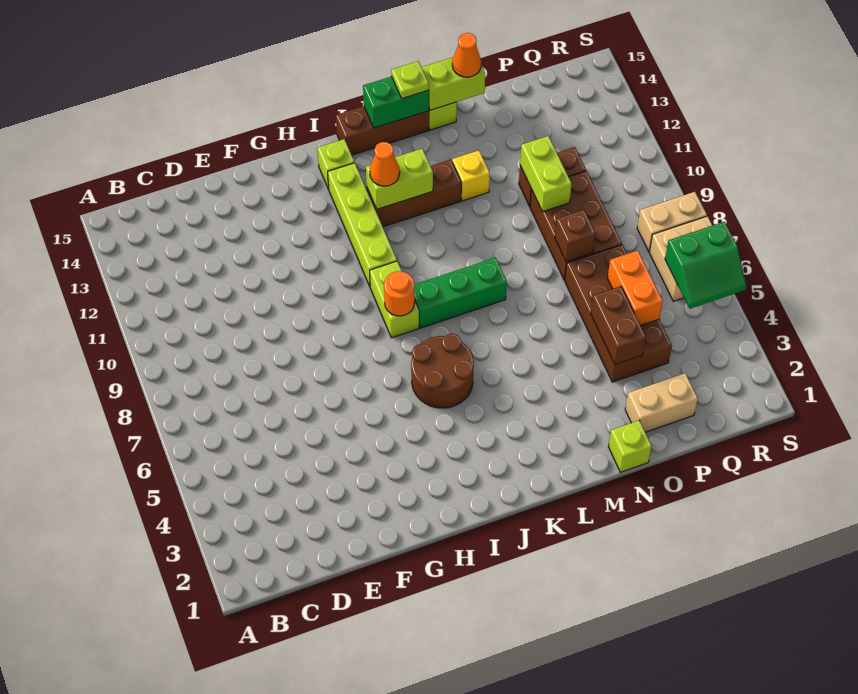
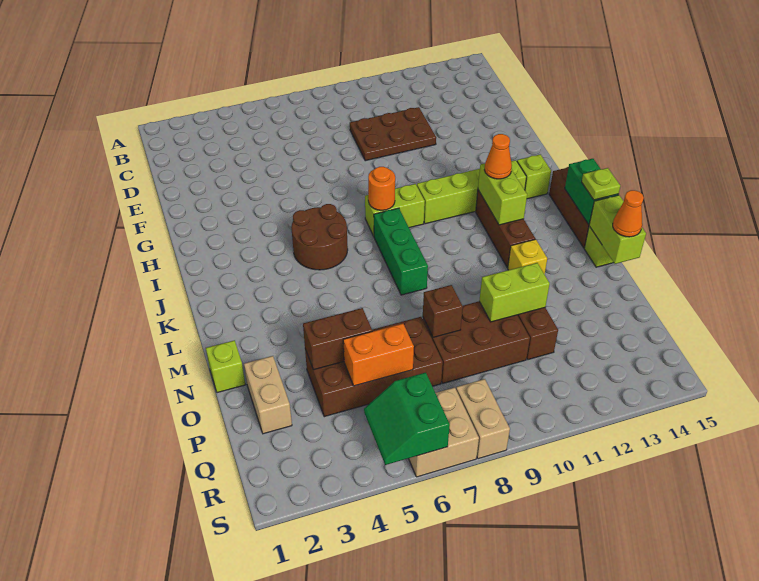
none -> brown 2x3 plate [350,107,436,161]

